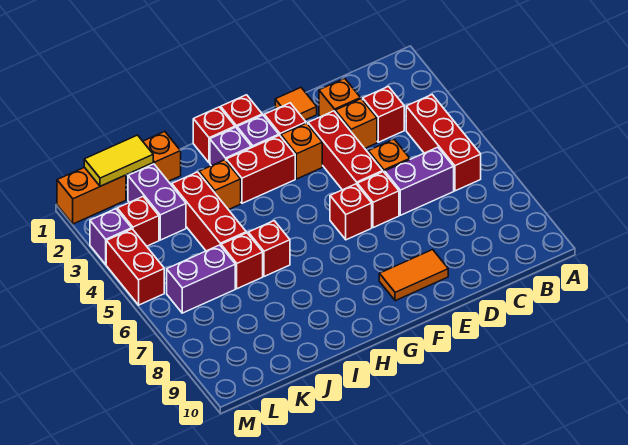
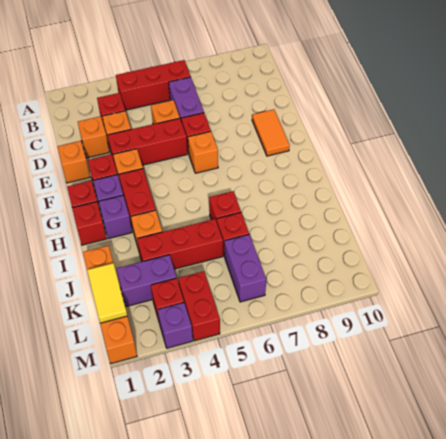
orange 1x1 tile [275,88,317,120] -> orange 1x1 brick [57,141,90,183]
red 1x1 brick [330,184,372,240] -> orange 1x1 brick [188,131,218,173]
red 1x2 brick [106,229,164,305] -> red 1x2 brick turned to [178,271,220,341]

